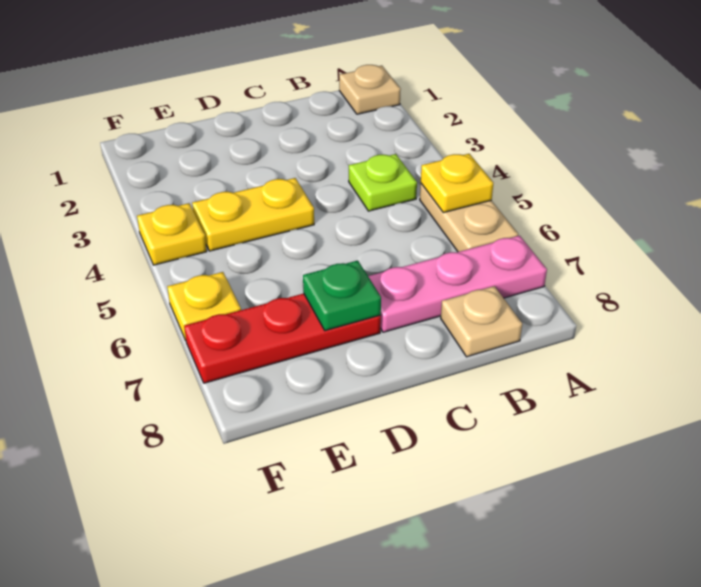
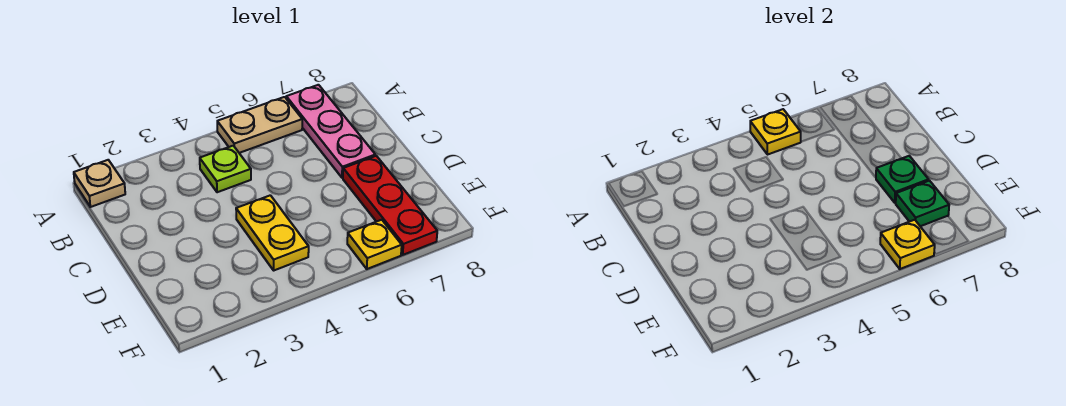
tan 1x1 plate [441,286,522,357] -> none
none -> green 1x1 plate [896,181,949,226]
yellow 1x1 plate [137,203,207,265] -> yellow 1x1 plate moved to [880,220,935,269]

